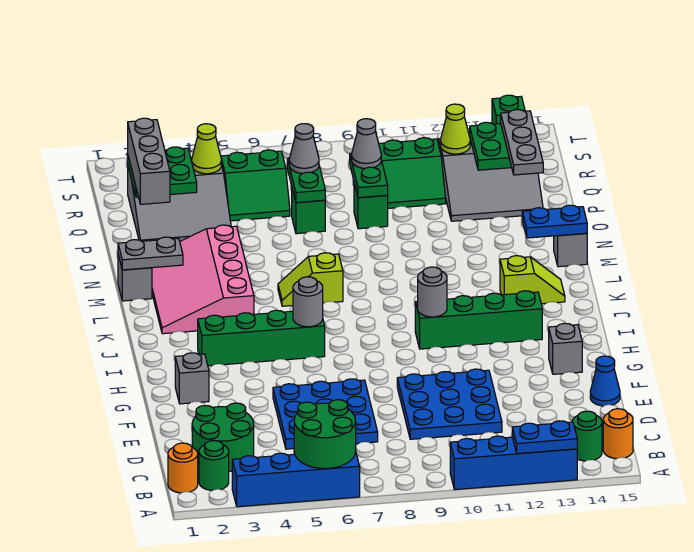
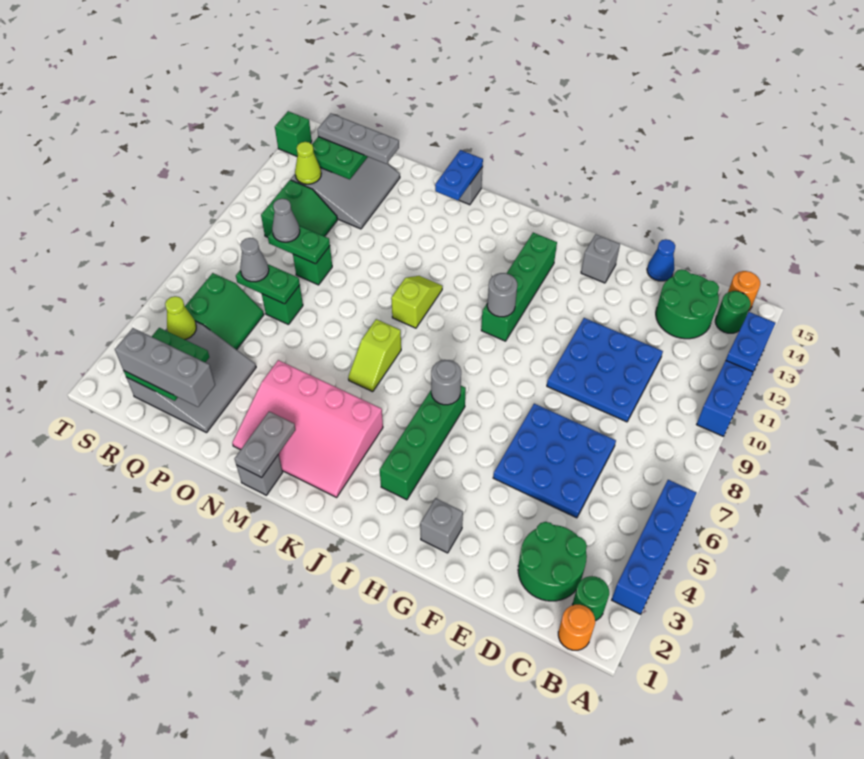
green 2x2 round brick [294,400,356,469] -> green 2x2 round brick moved to [656,269,719,339]
lime 1x2 slope [500,256,565,304] -> lime 1x2 slope moved to [391,276,443,328]

